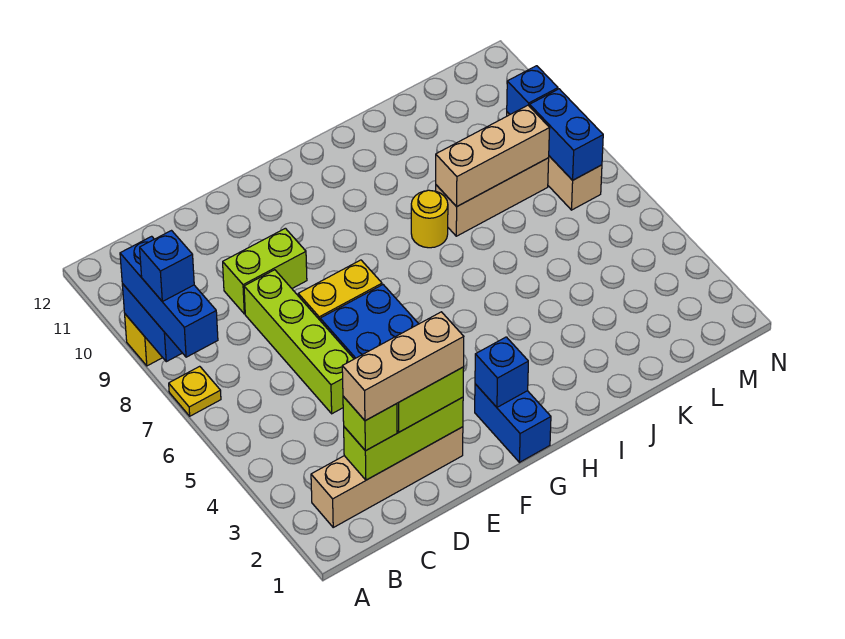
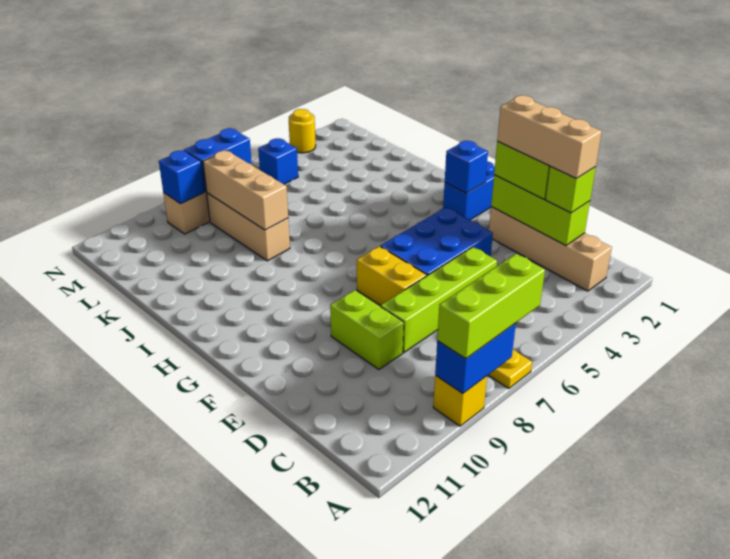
blue 1x3 brick [120,236,218,357] -> lime 1x3 brick [437,254,545,359]
blue 1x1 brick [140,231,194,301] -> blue 1x1 brick moved to [258,138,298,184]
yellow 1x1 round brick [411,190,448,248] -> yellow 1x1 round brick moved to [289,109,316,153]

